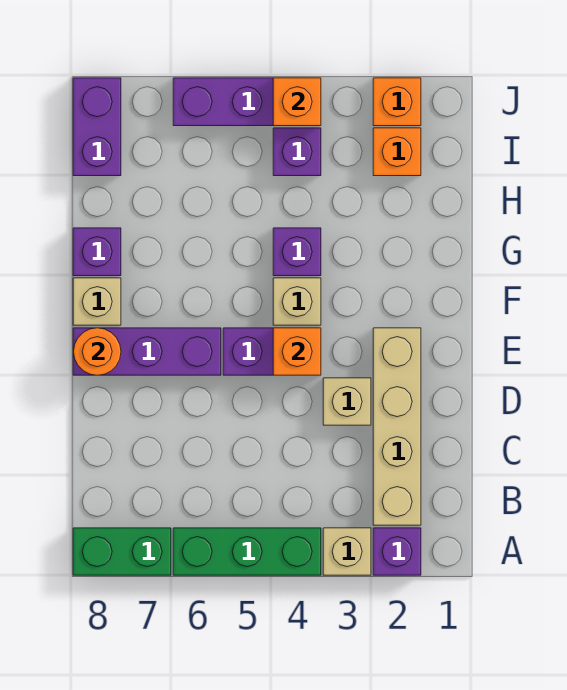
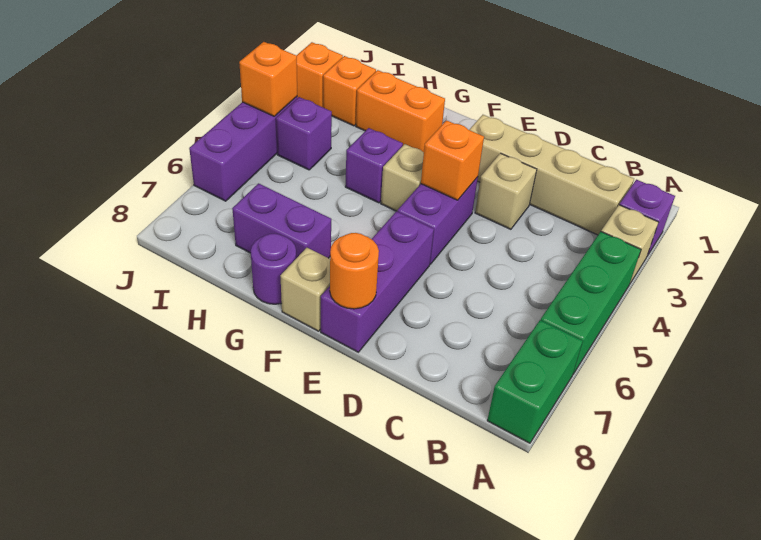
none -> orange 1x2 brick [356,70,445,152]
purple 1x1 brick [73,228,121,276] -> purple 1x1 round brick [251,234,296,304]
purple 1x2 brick [73,78,121,176] -> purple 1x2 brick moved to [232,183,331,258]

